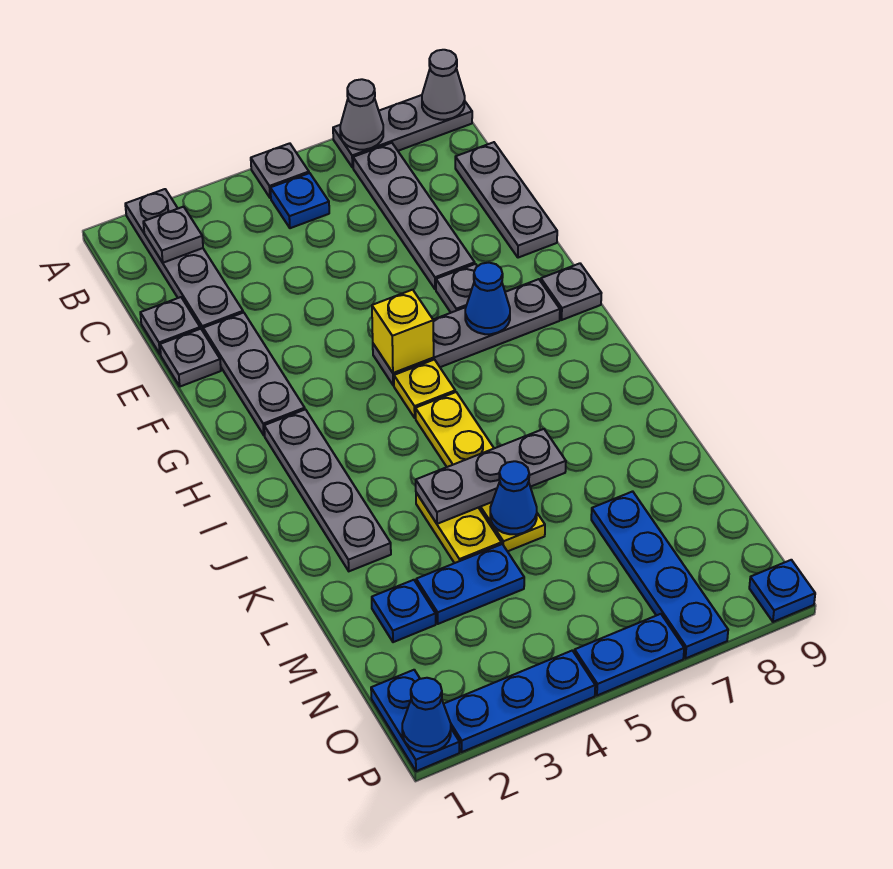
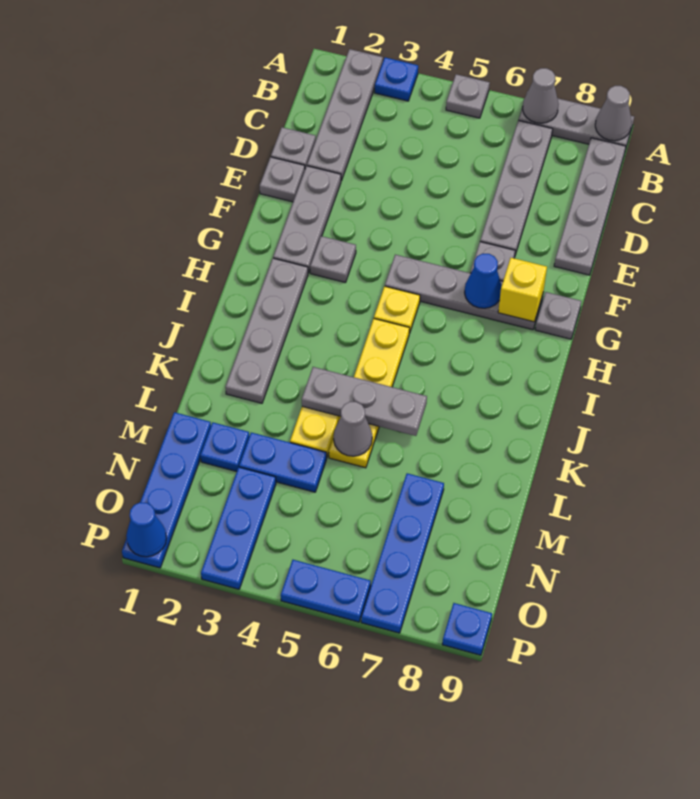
grey 1x1 plate [143,207,203,263] -> grey 1x1 plate moved to [310,236,356,283]
blue 1x1 plate [270,173,329,228] -> blue 1x1 plate moved to [375,58,418,101]
grey 1x3 plate [455,142,557,258] -> grey 1x4 plate [554,138,626,275]
yellow 1x1 brick [372,290,434,373] -> yellow 1x1 brick moved to [498,258,547,322]
blue 1x1 cone [490,461,537,534] -> grey 1x1 cone [334,402,372,456]
blue 1x2 plate [371,670,460,771] -> blue 1x4 plate [122,412,211,568]
blue 1x3 plate [444,651,595,752] -> blue 1x3 plate turned to [201,467,276,589]

